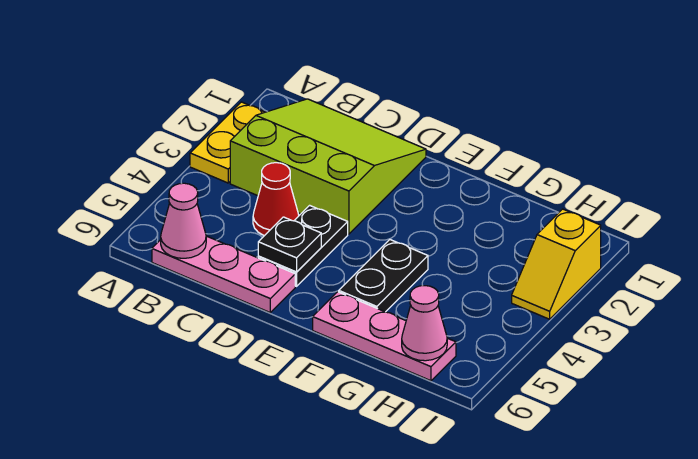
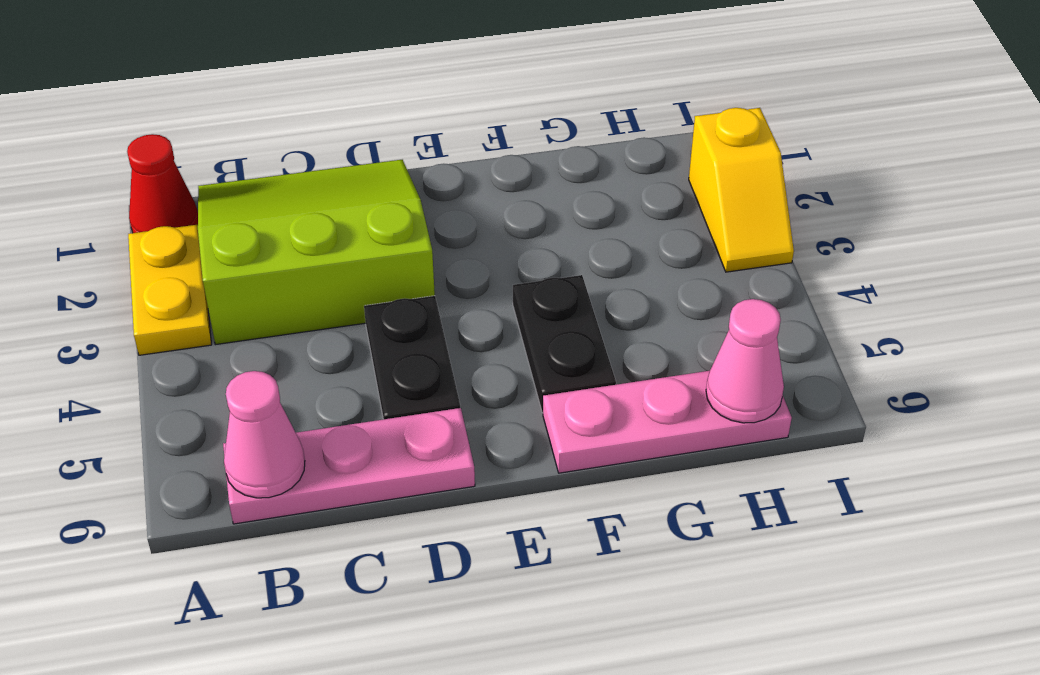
red 1x1 cone [253,163,299,236] -> red 1x1 cone moved to [127,134,198,233]
black 1x1 plate [258,217,321,272] -> none

